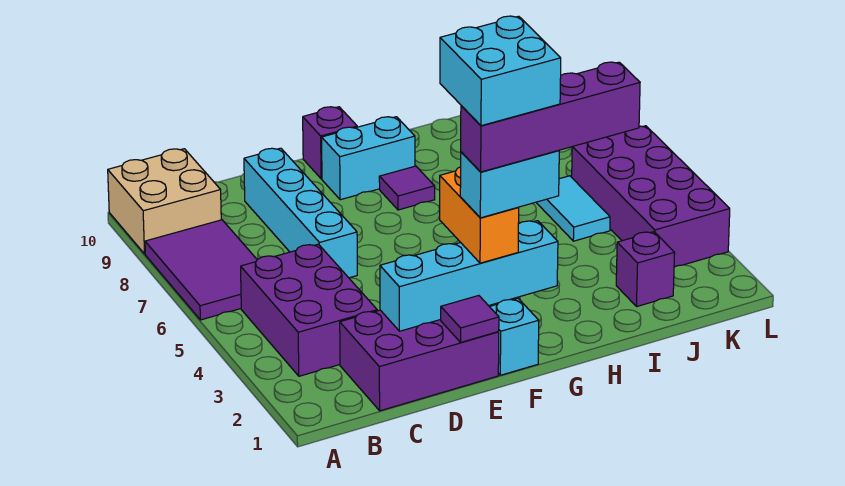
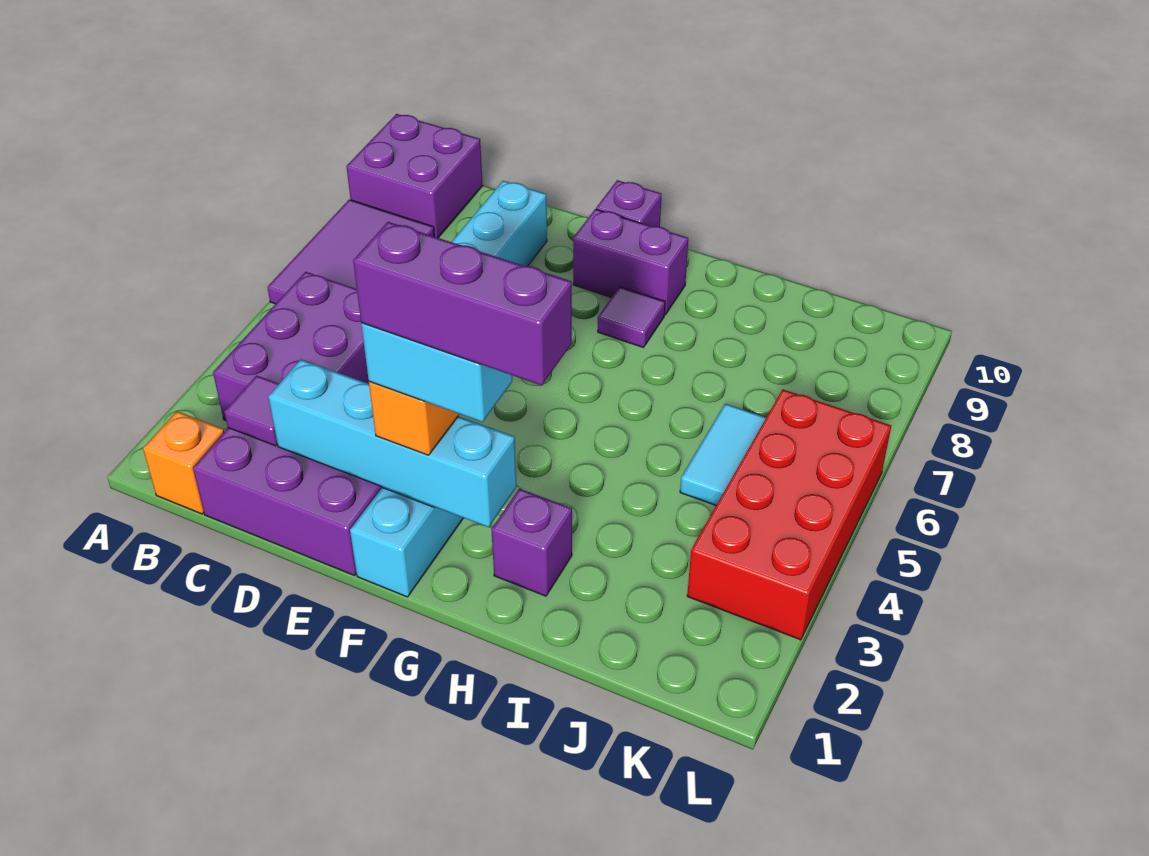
tan 2x2 brick [108,149,221,254] -> purple 2x2 brick [346,114,483,238]
none -> orange 1x1 brick [143,411,224,514]
purple 1x1 tile [441,295,499,342] -> purple 1x1 tile moved to [224,375,279,446]
purple 1x4 brick [461,62,640,172] -> purple 1x3 brick [353,222,572,385]
cyan 2x2 brick [440,16,561,126] -> none
cyan 1x2 brick [322,117,415,200] -> purple 1x2 brick [573,209,688,315]
purple 1x1 brick [616,232,675,307] -> purple 1x1 brick moved to [491,489,572,596]
purple 2x4 brick [572,126,730,267] -> red 2x4 brick [687,389,891,640]

